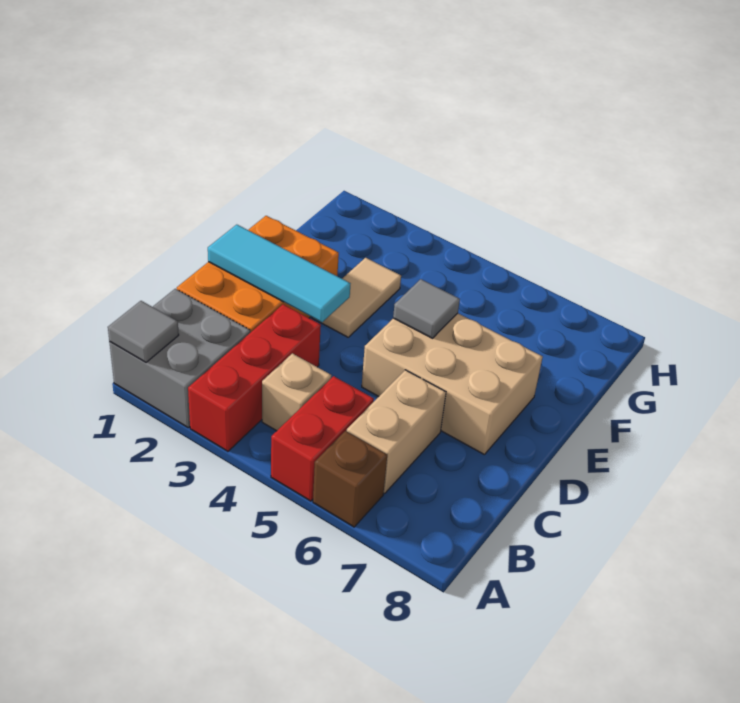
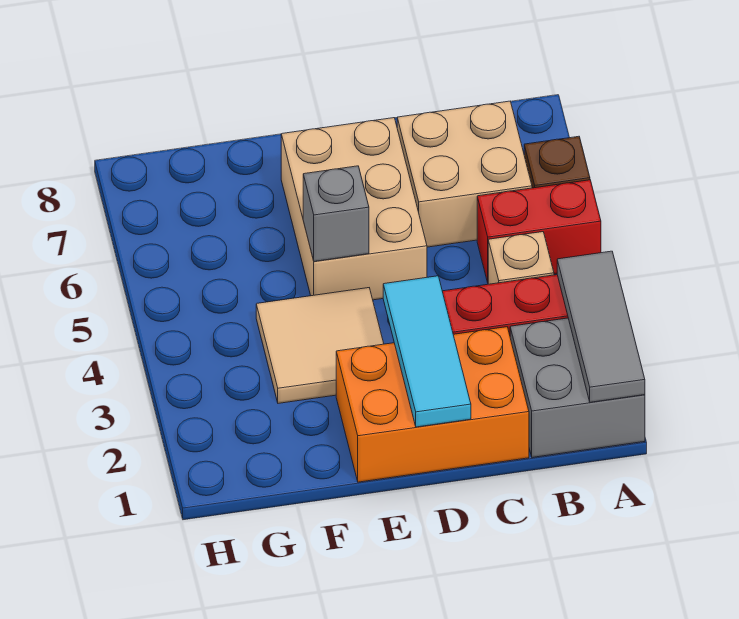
grey 1x1 tile [108,301,179,362] -> grey 1x3 tile [557,251,645,402]
tan 1x2 brick [347,370,446,493] -> tan 2x2 brick [397,101,532,247]
tan 1x2 tile [313,258,401,337] -> tan 2x2 tile [256,288,384,403]
grey 1x1 tile [393,279,460,338] -> grey 1x1 brick [303,166,369,261]

